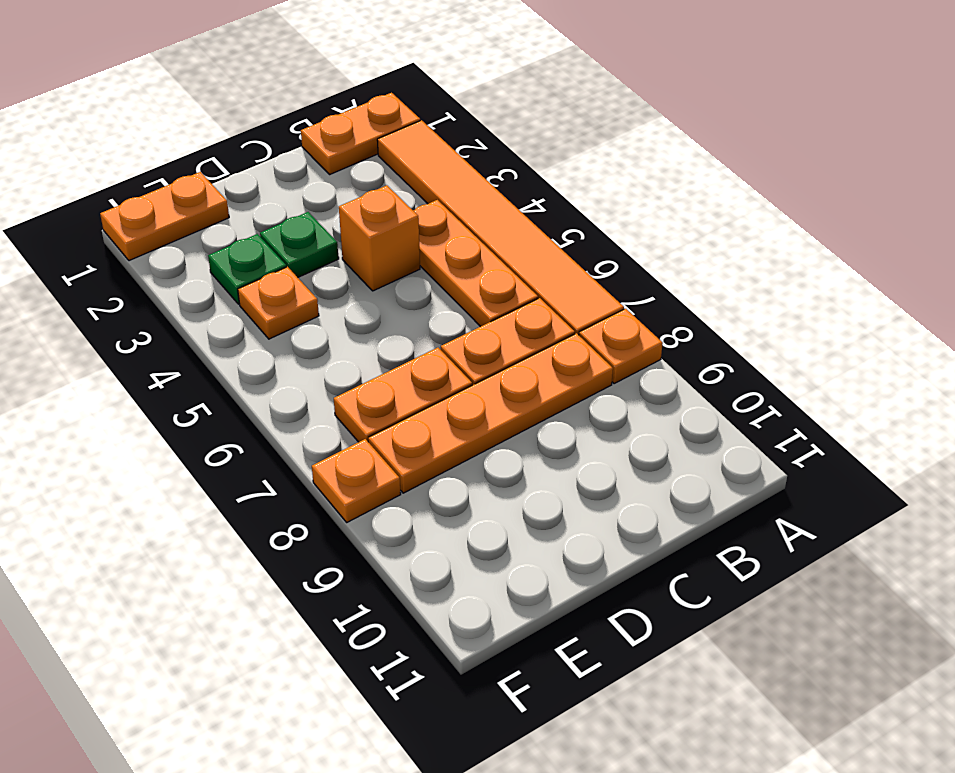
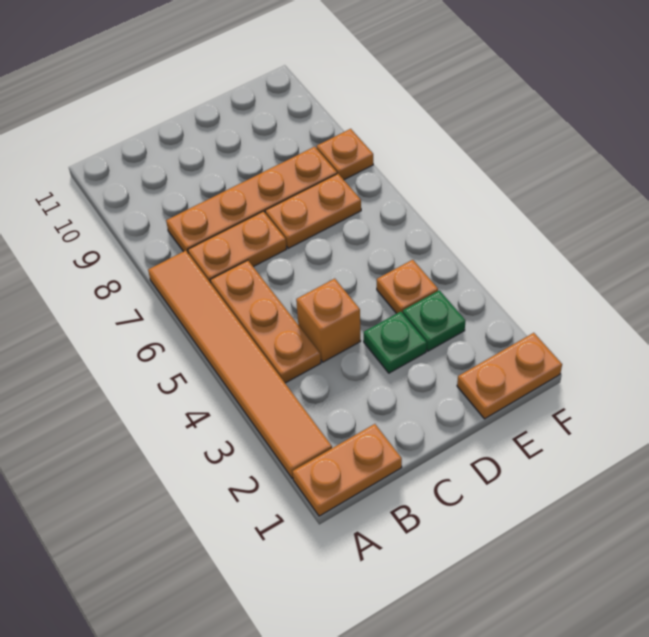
orange 1x1 plate [579,309,663,384] -> none

